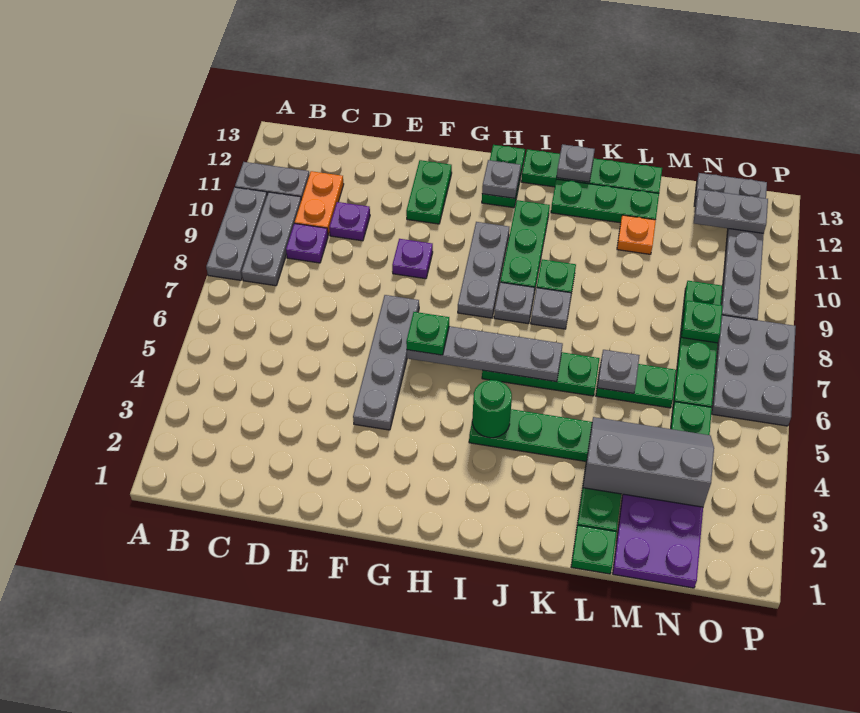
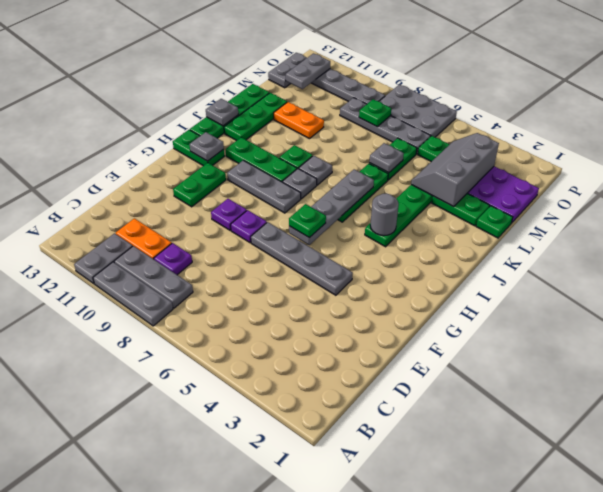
purple 1x1 plate [329,202,370,241] -> purple 1x1 plate moved to [231,210,267,243]
green 1x2 plate [406,160,452,224] -> green 1x2 plate turned to [173,163,226,207]
green 1x1 round brick [472,380,512,438] -> grey 1x1 round brick [370,193,399,236]
orange 1x1 plate [617,215,656,254] -> orange 1x2 plate [274,102,324,139]
green 1x4 plate [673,281,723,407] -> grey 1x4 plate [340,98,431,154]

